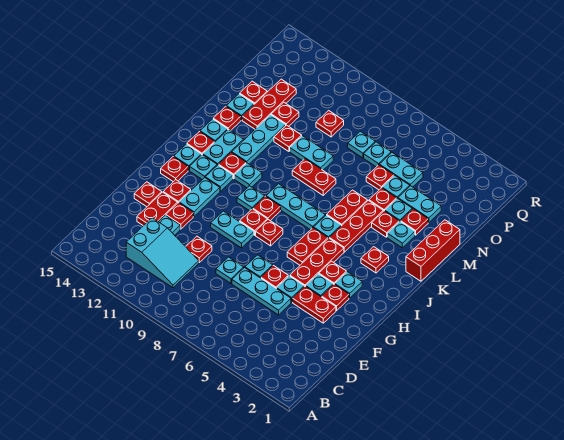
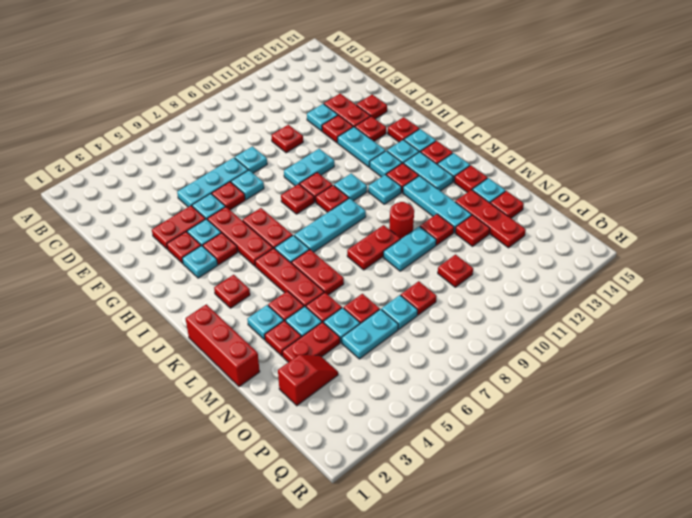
cyan 2x3 slope [126,218,199,288] -> none
none -> red 1x1 round brick [389,202,414,239]
cyan 1x2 plate [398,186,441,223] -> red 1x2 plate [282,322,340,362]
none -> red 1x2 slope [278,355,338,406]
cyan 1x1 plate [348,131,375,158] -> red 1x1 plate [401,281,437,315]

